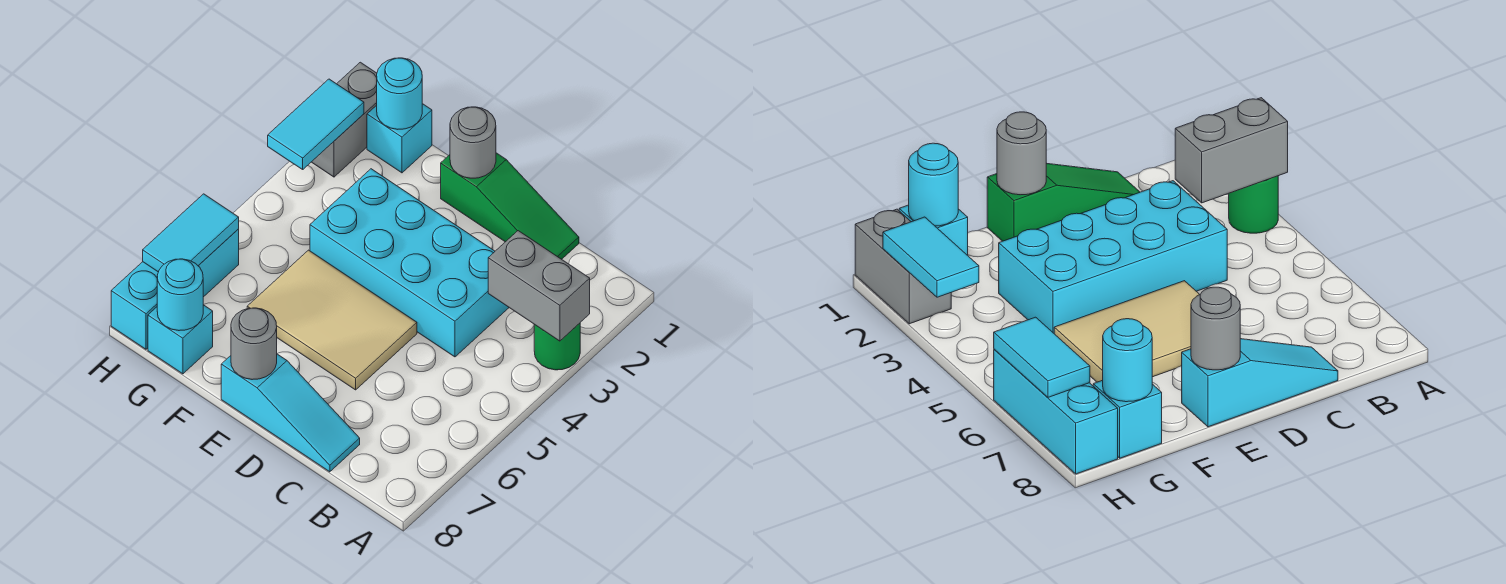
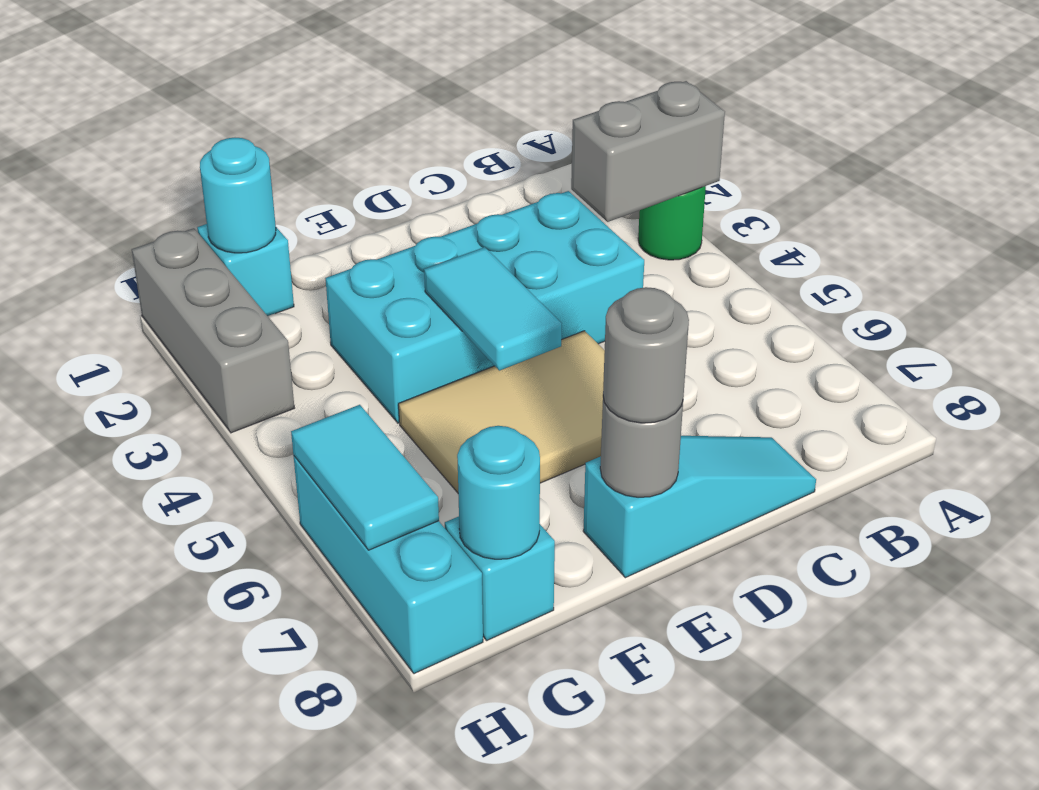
green 1x3 slope [441,153,579,259] -> none
grey 1x1 round brick [450,107,496,178] -> grey 1x1 round brick moved to [603,287,689,423]
grey 1x2 brick [312,62,377,177] -> grey 1x3 brick [132,228,294,433]
cyan 1x2 tile [268,79,364,169] -> cyan 1x2 tile moved to [424,247,562,371]

